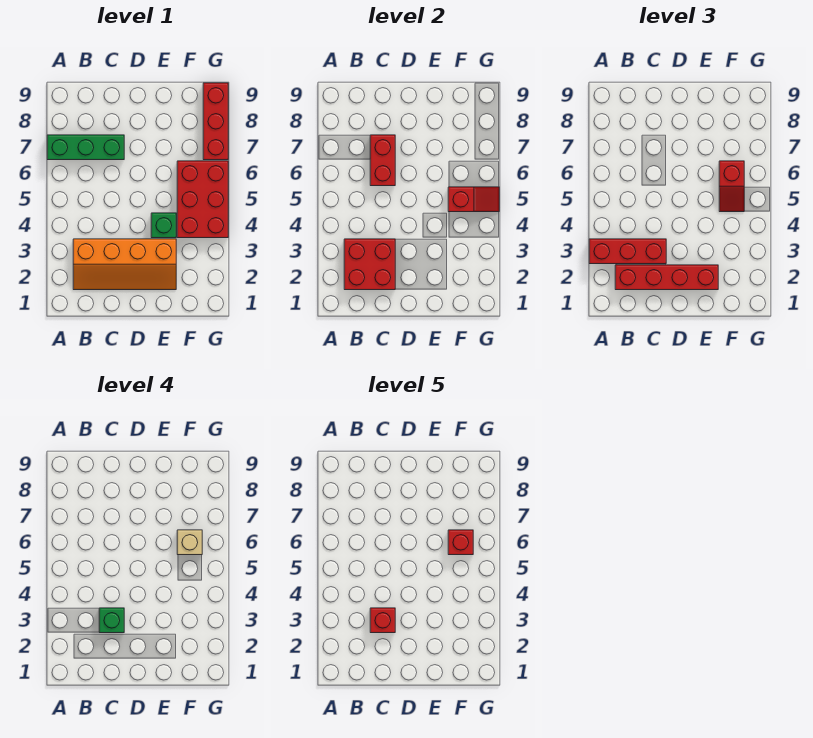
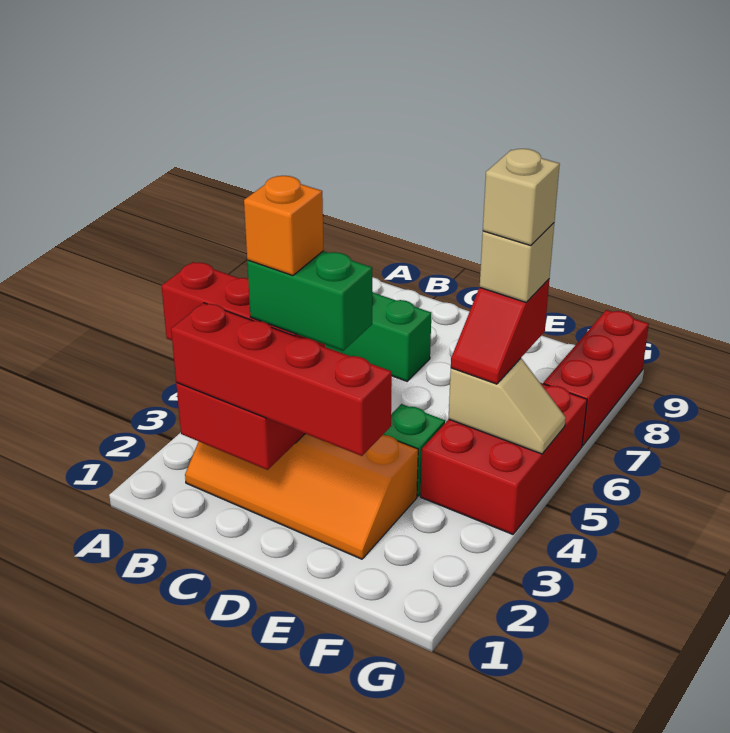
green 1x1 brick [99,608,124,633] -> green 1x2 brick [247,251,372,351]
red 1x1 brick [370,608,395,633] -> orange 1x1 brick [244,176,324,276]
red 1x2 brick [370,135,395,186] -> none
red 1x2 slope [448,187,499,212] -> tan 1x2 slope [449,358,566,454]
red 1x1 brick [448,530,473,555] -> tan 1x1 brick [483,149,560,245]

